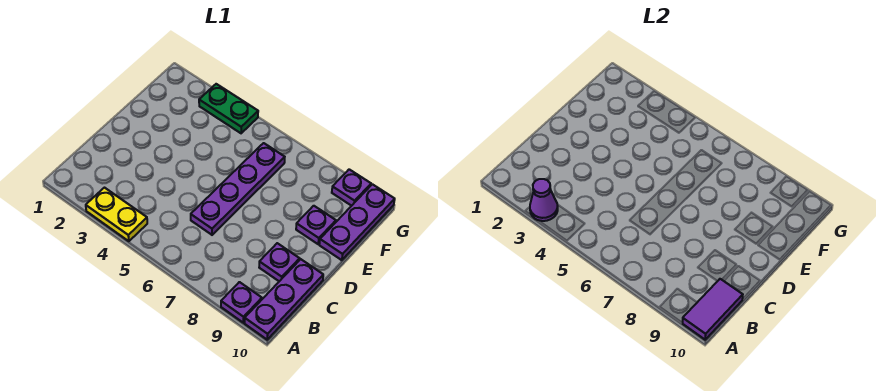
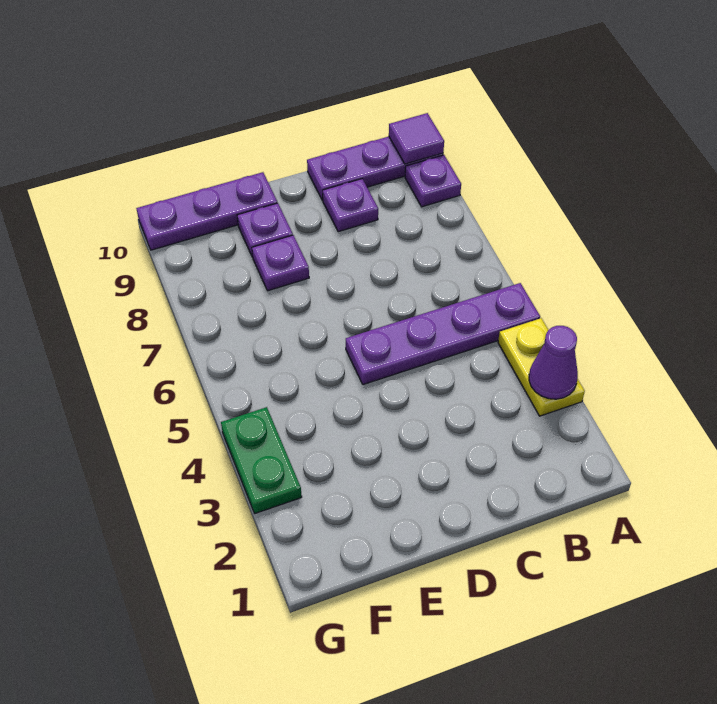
purple 1x2 tile [683,279,743,340] -> purple 1x1 tile [389,113,444,164]
purple 1x4 plate [191,143,285,235] -> purple 1x4 plate moved to [346,283,540,385]
purple 1x1 plate [332,169,371,206] -> purple 1x1 plate moved to [252,235,309,291]

